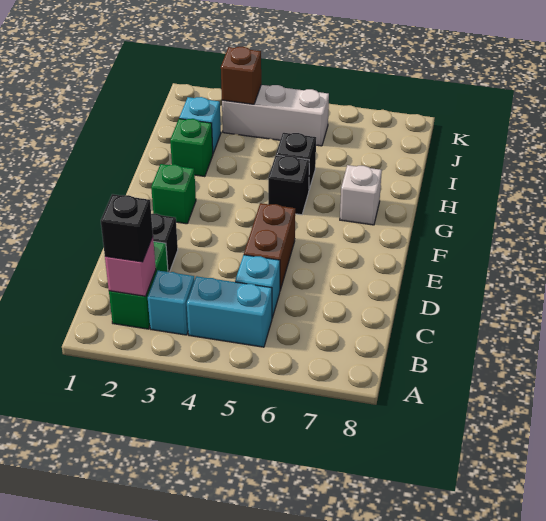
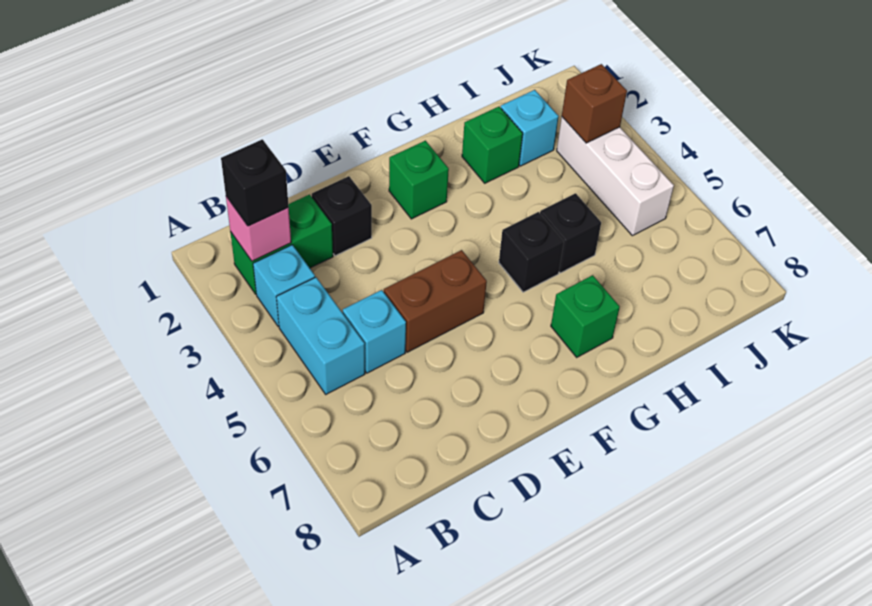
white 1x1 brick [340,165,382,225] -> green 1x1 brick [551,275,620,357]

